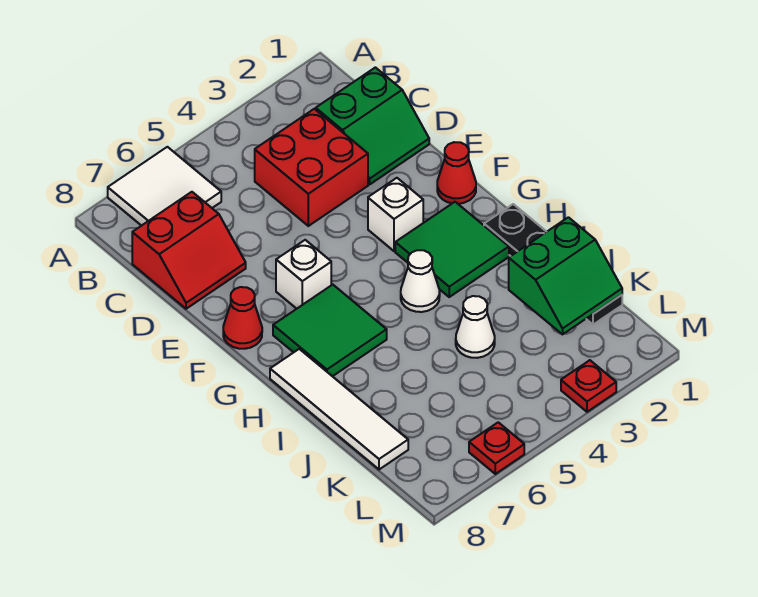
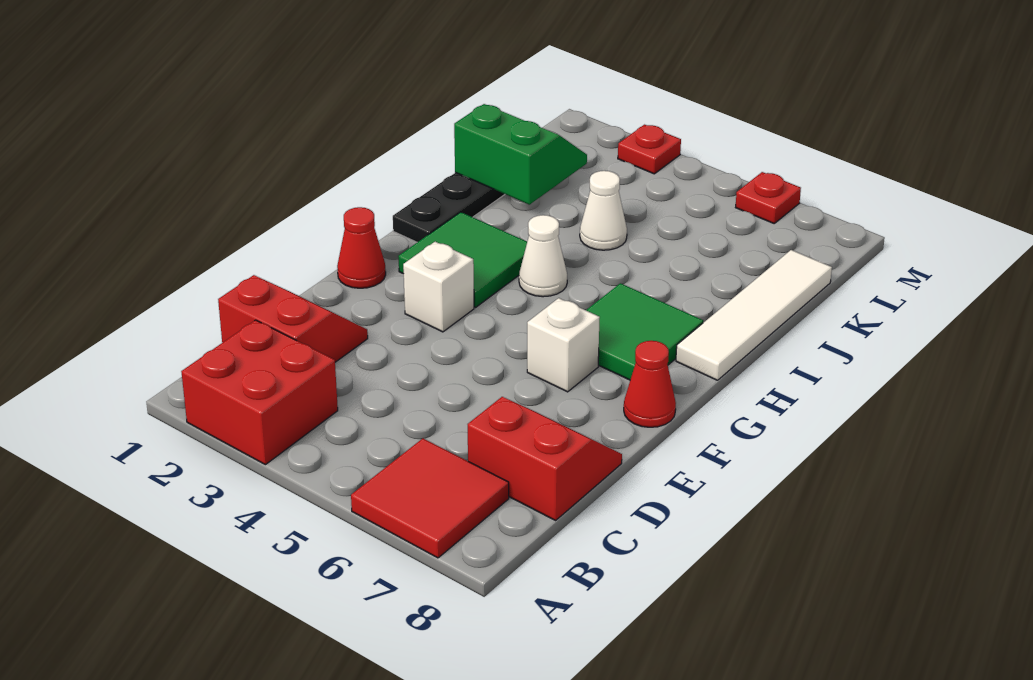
white 2x2 tile [108,147,221,226] -> red 2x2 tile [351,439,509,558]
green 2x2 slope [316,67,429,185] -> red 2x2 slope [218,275,368,362]
red 2x2 brick [255,109,368,226] -> red 2x2 brick moved to [181,320,338,465]

